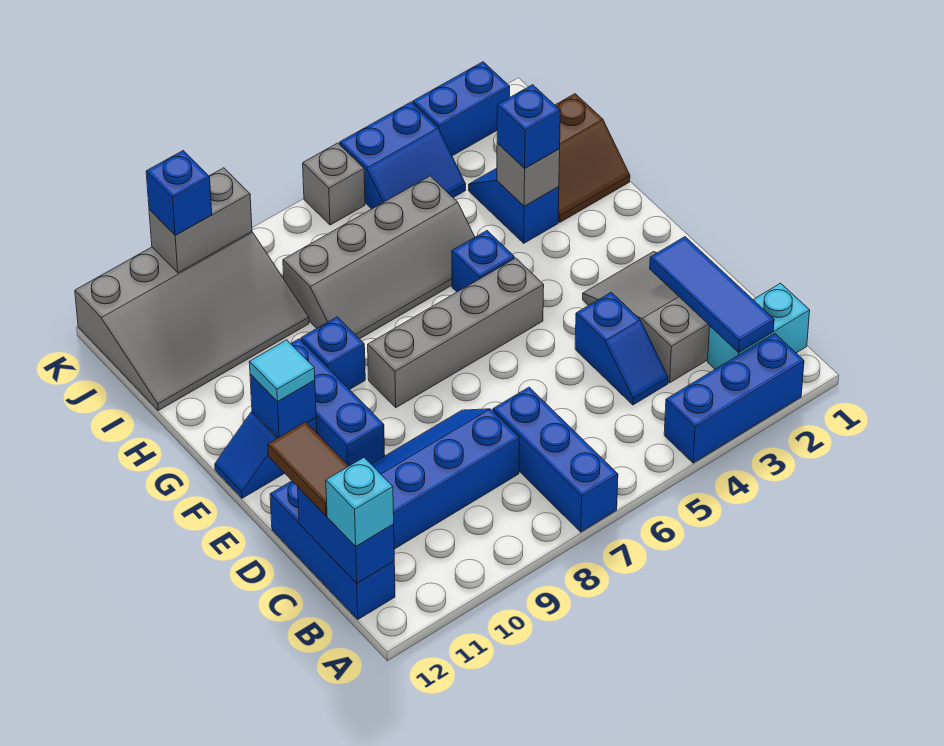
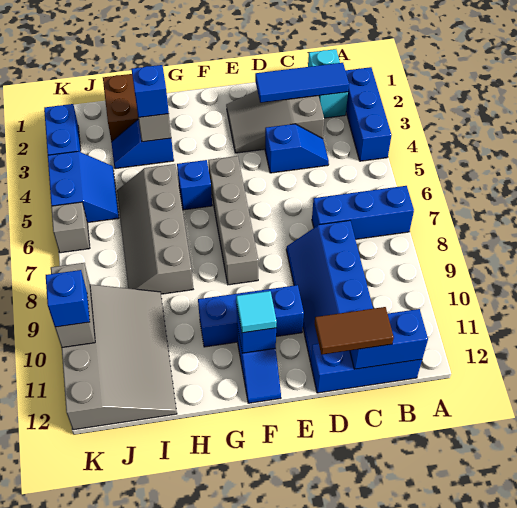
cyan 1x1 brick [326,458,394,546] -> none
blue 1x1 brick [301,317,365,390] -> none
grey 2x4 slope [283,176,475,339] -> grey 2x4 slope turned to [117,164,193,294]

